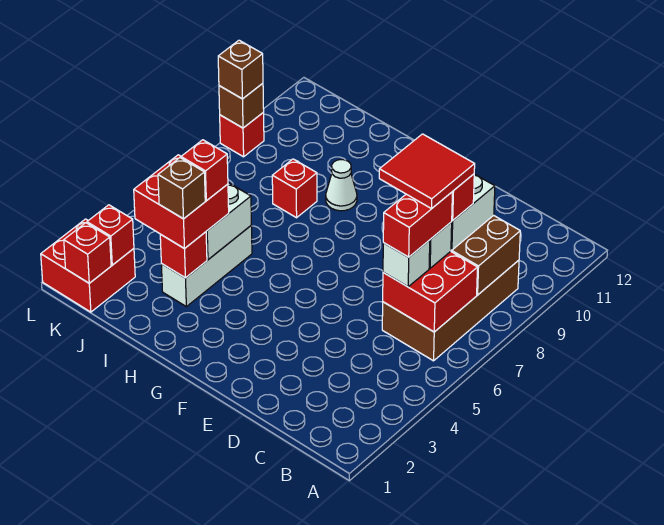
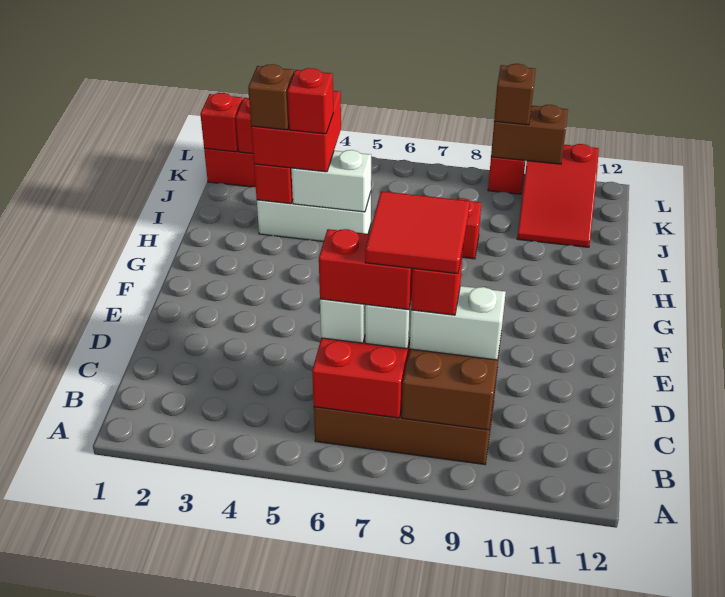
white 1x1 cone [326,160,357,211] -> none
none -> red 2x3 slope [517,144,599,247]
brown 1x1 brick [219,83,264,128] -> brown 1x2 brick [491,105,568,164]

